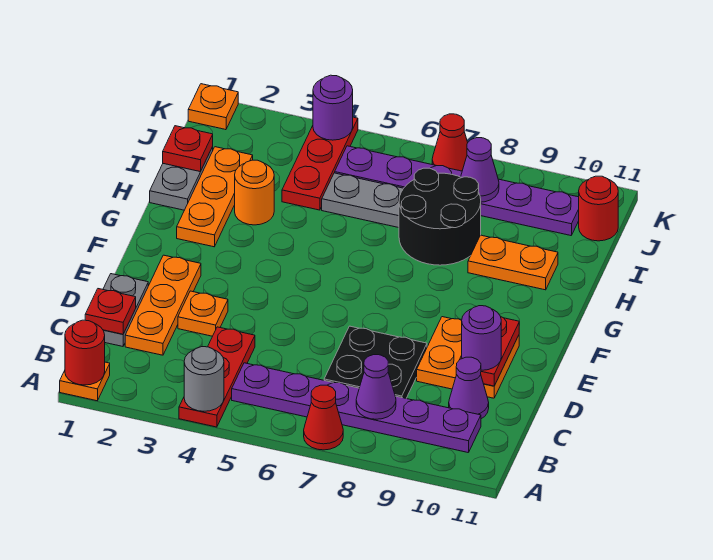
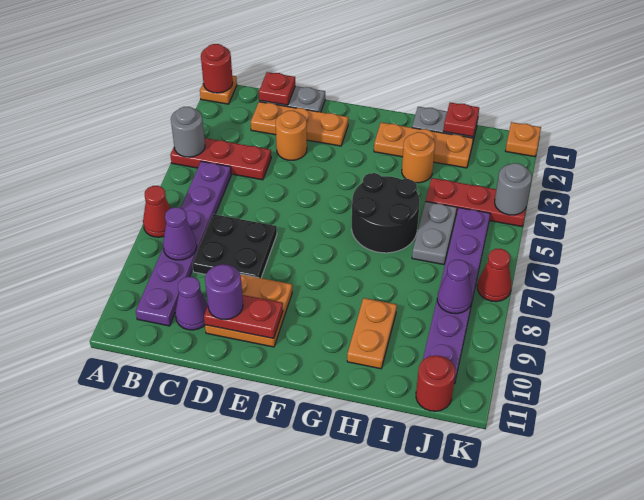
orange 1x1 plate [178,291,228,336] -> orange 1x1 round brick [276,111,307,160]
black 2x2 round brick [399,168,481,265] -> black 2x2 round brick moved to [352,173,420,253]
purple 1x1 round brick [313,75,353,140] -> grey 1x1 round brick [495,163,532,215]

